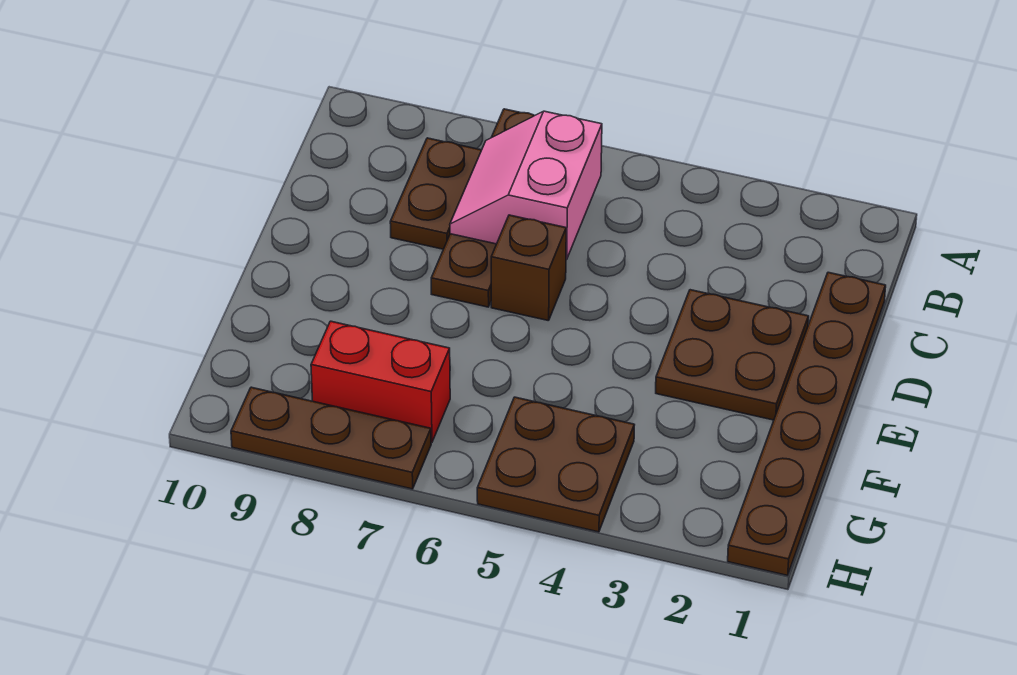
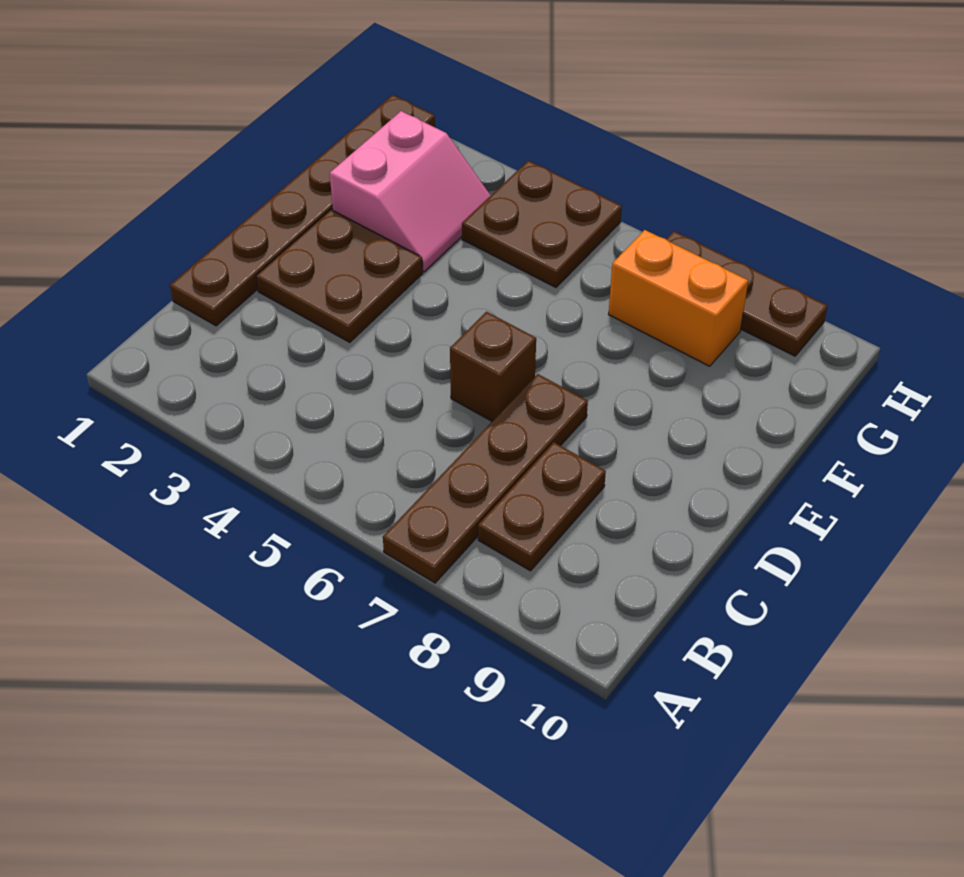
pink 2x2 slope [450,111,602,259] -> pink 2x2 slope moved to [330,111,491,272]
red 1x2 brick [311,321,450,443] -> orange 1x2 brick [609,230,748,366]

